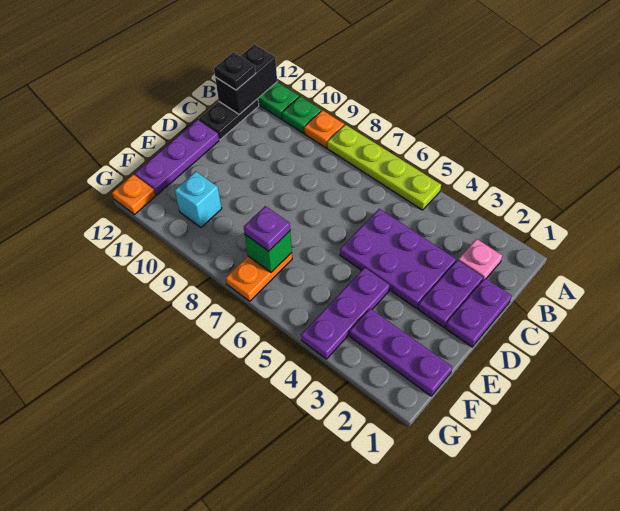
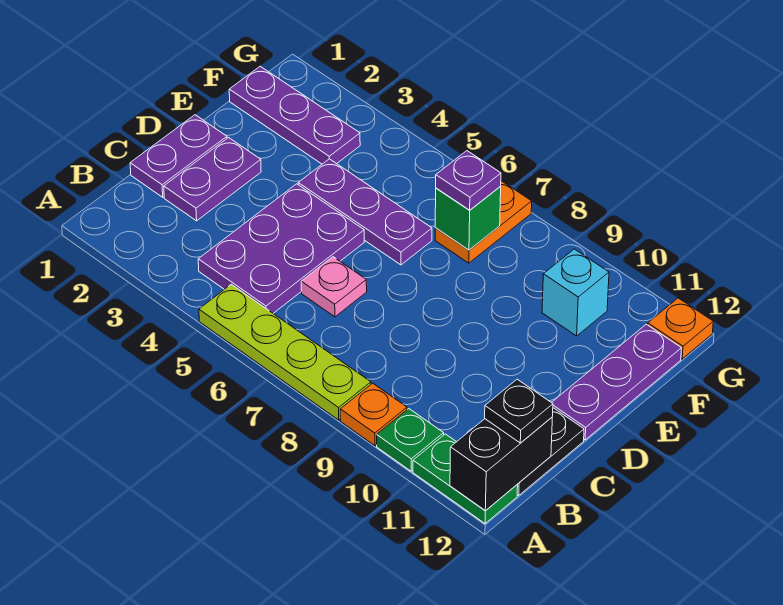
pink 1x1 plate [458,239,502,280] -> pink 1x1 plate moved to [301,257,367,317]
purple 2x3 plate [340,209,456,308] -> purple 2x3 plate turned to [198,184,364,313]
purple 1x3 plate [301,268,390,359] -> purple 1x3 plate turned to [298,159,432,265]

